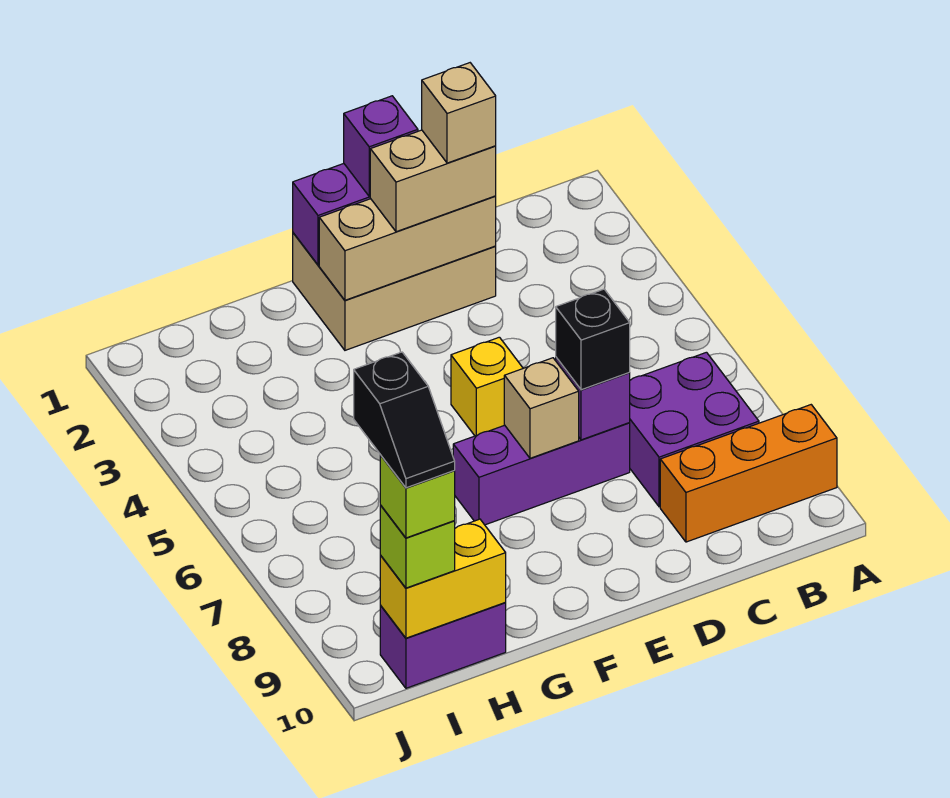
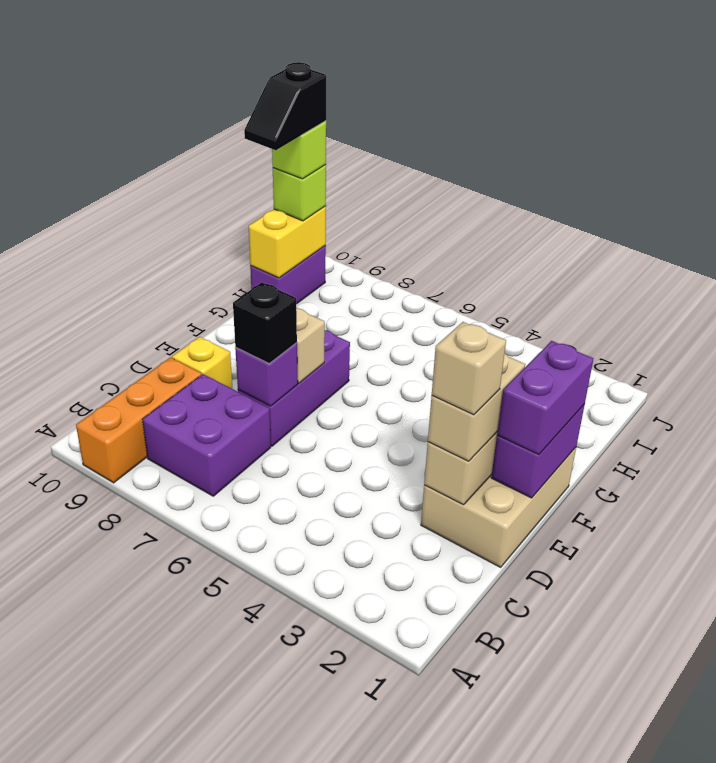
purple 1x1 brick [344,96,418,196] -> purple 1x2 brick [497,341,593,455]
yellow 1x1 brick [451,337,523,436] -> yellow 1x1 brick moved to [172,337,232,389]
black 1x2 slope [354,352,455,488] -> black 1x2 slope turned to [244,62,326,150]

